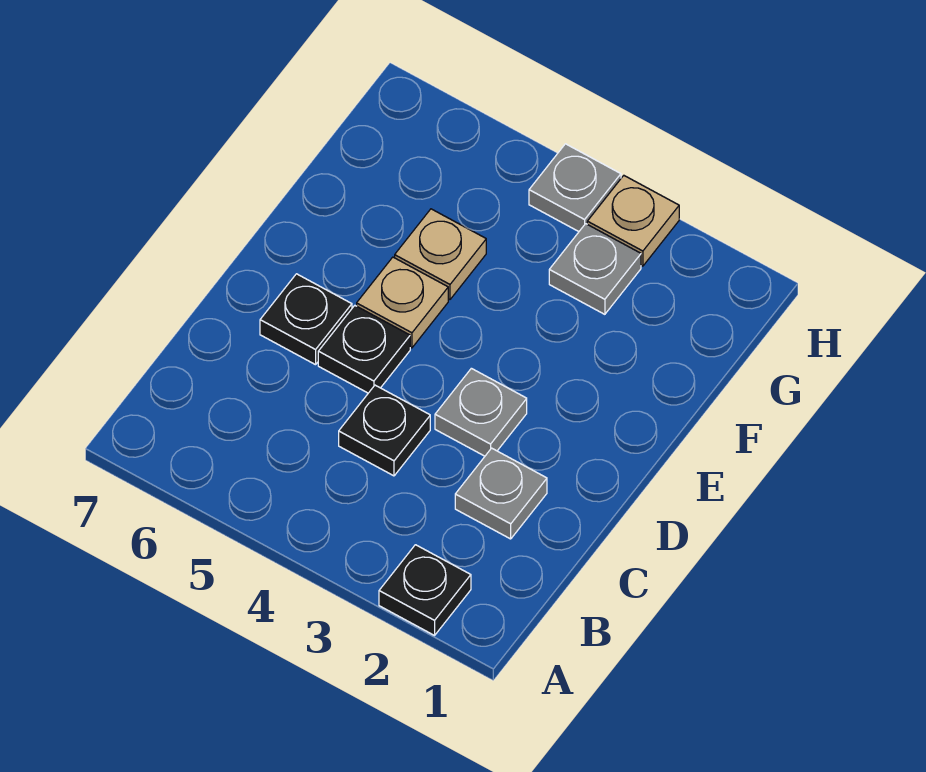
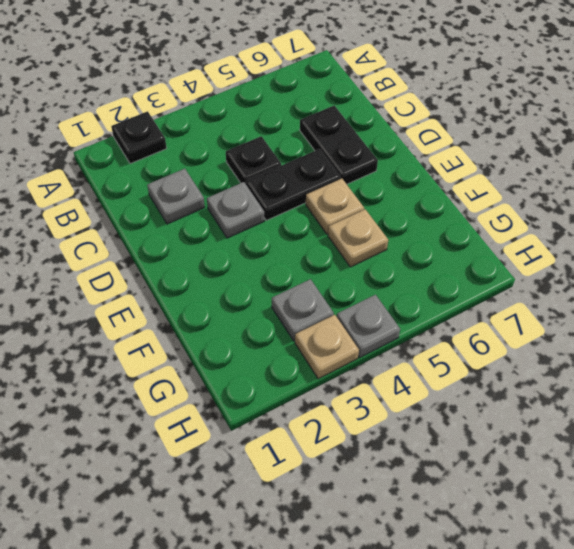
black 1x1 plate [318,306,410,393] -> black 1x2 plate [246,149,341,220]
black 1x1 plate [260,274,352,365] -> black 1x2 plate [300,106,378,184]

